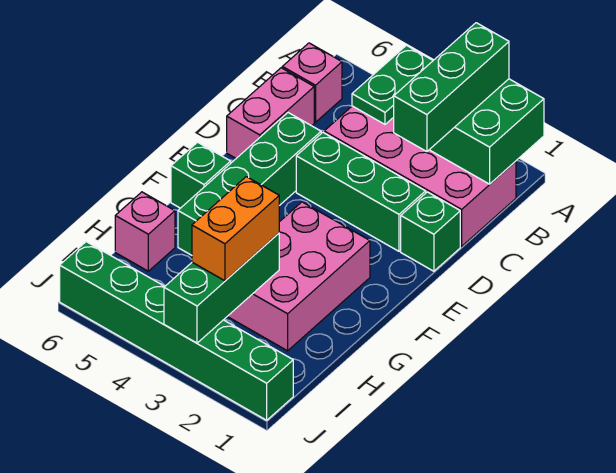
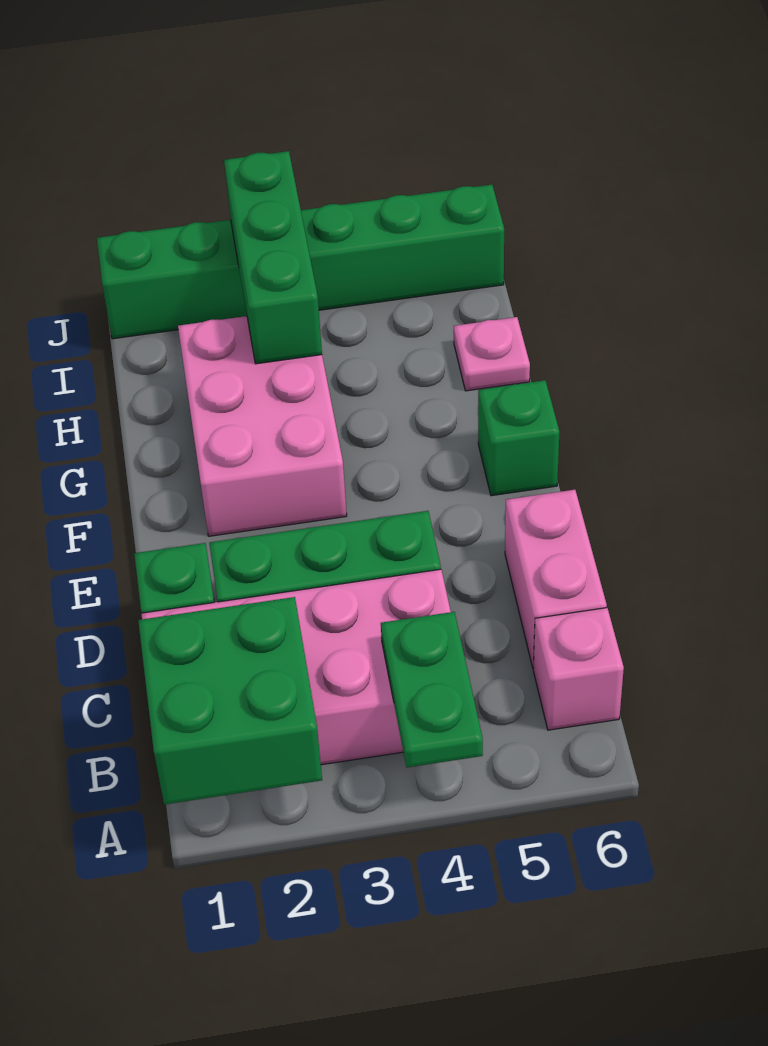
green 1x3 brick [394,23,509,152] -> none
green 1x4 brick [178,113,321,255] -> none
orange 1x2 brick [192,177,279,281] -> none
pink 1x1 brick [115,192,175,271] -> pink 1x1 plate [454,317,530,391]

